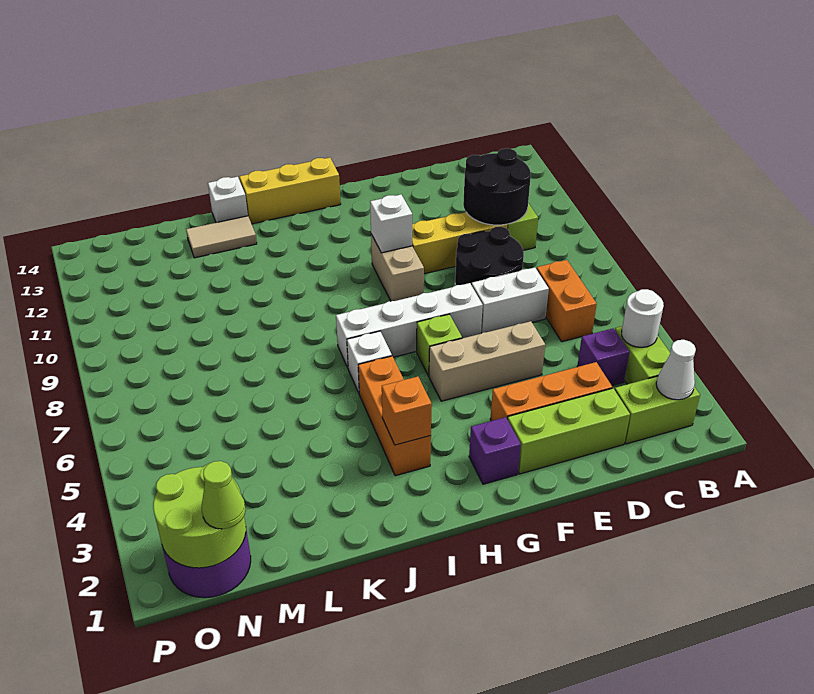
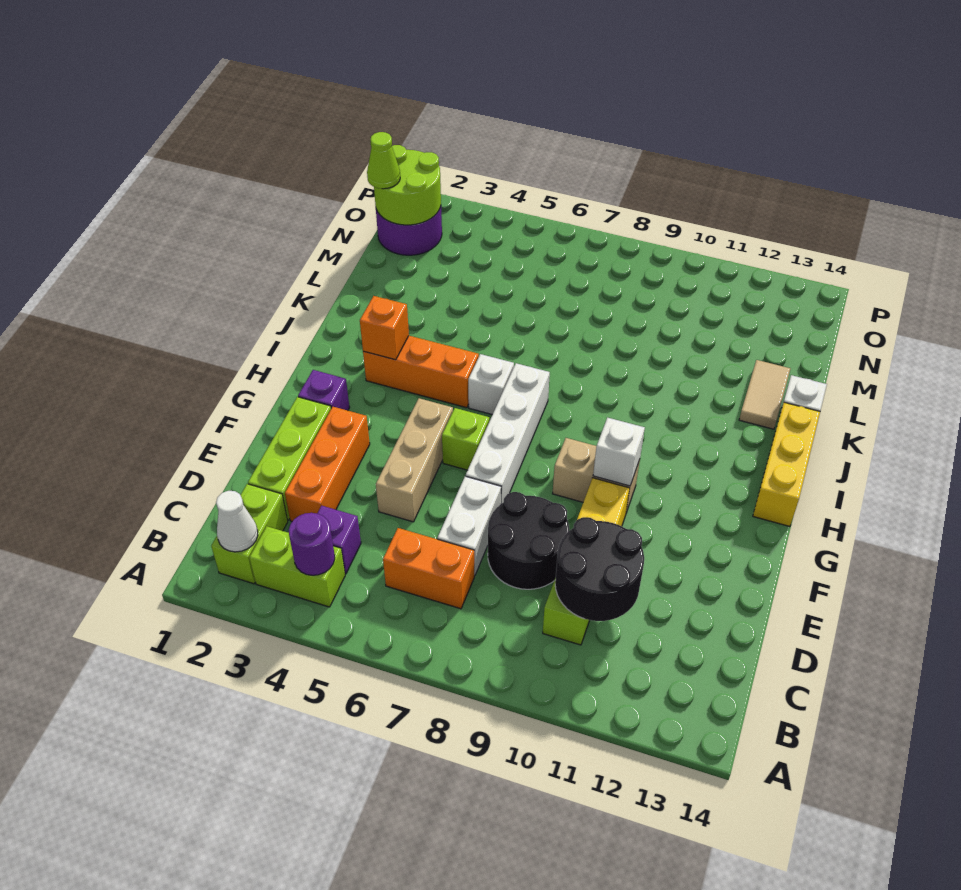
white 1x1 round brick [622,289,664,347] -> purple 1x1 round brick [289,513,335,575]

